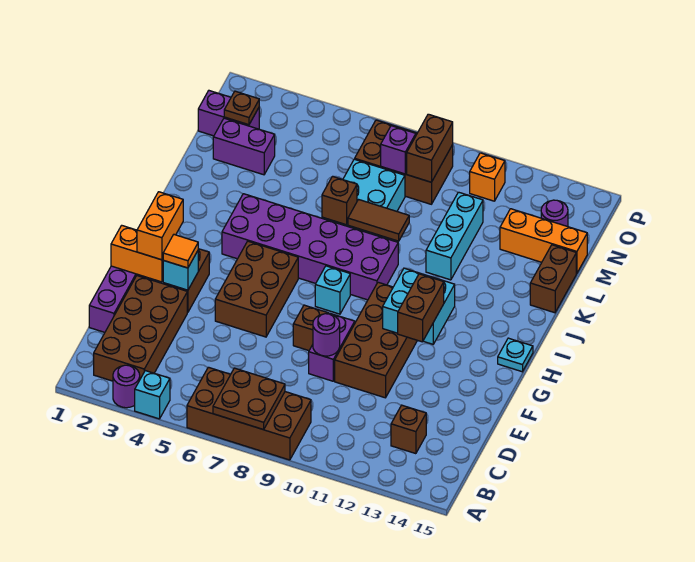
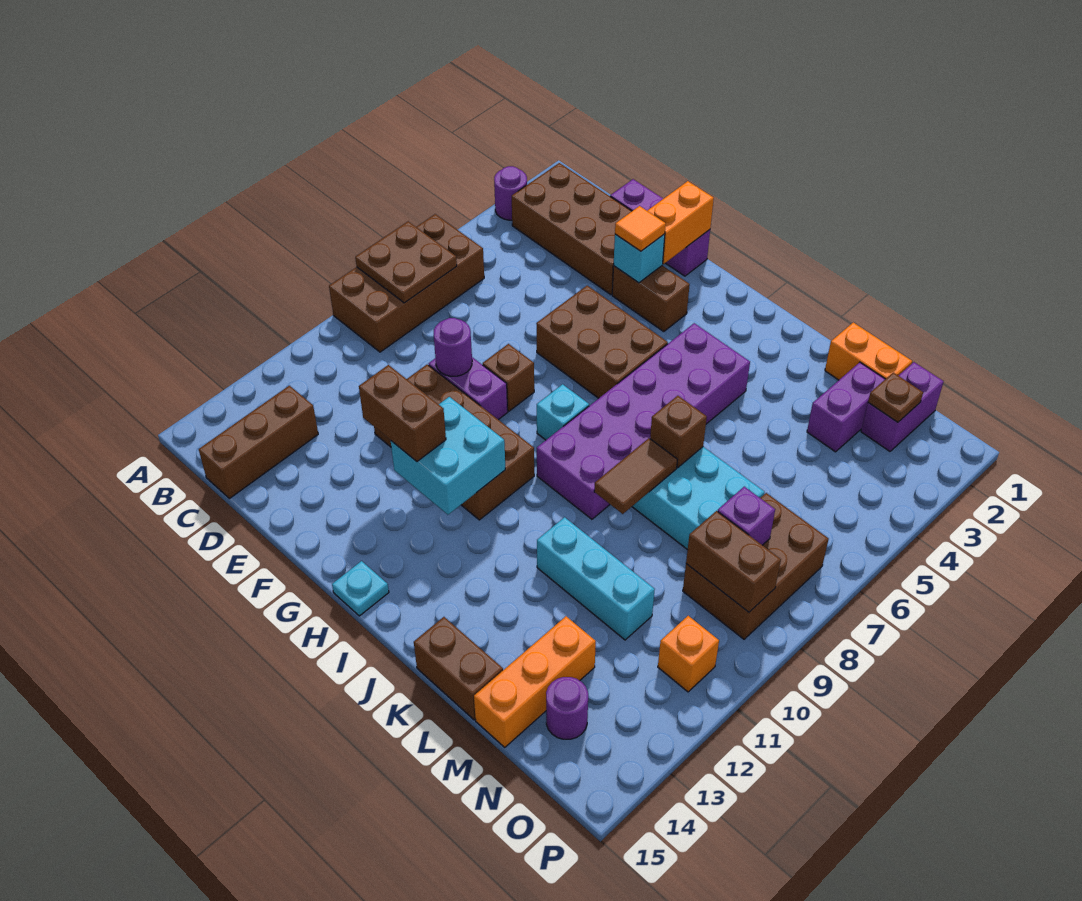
cyan 1x1 brick [135,371,170,419] -> none
brown 1x1 brick [391,405,426,454] -> brown 1x3 brick [199,386,318,499]
orange 1x2 brick [137,192,183,260] -> orange 1x2 brick moved to [825,322,912,380]

